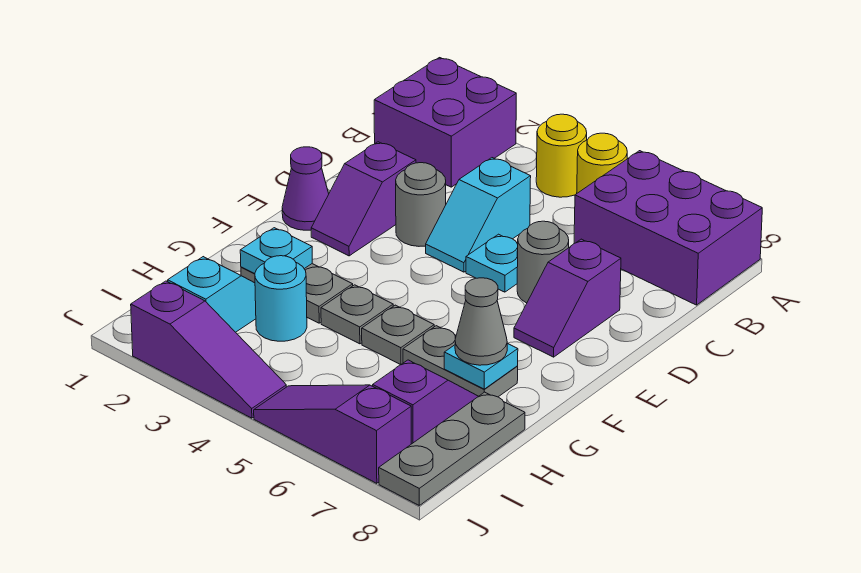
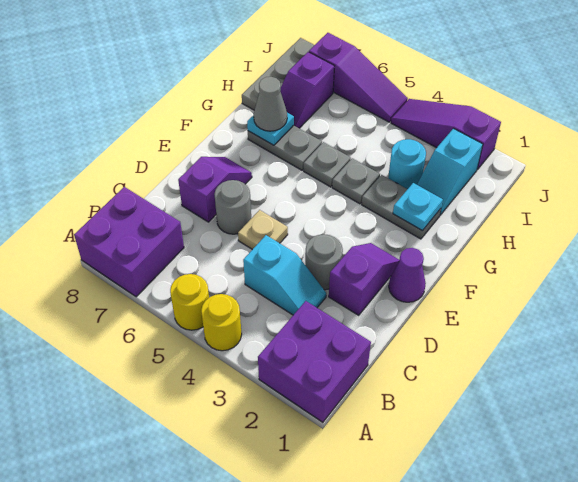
purple 2x3 brick [574,151,762,305] -> purple 2x2 brick [74,187,184,297]
cyan 1x2 slope [426,158,531,272] -> cyan 1x2 slope turned to [243,235,326,315]
cyan 1x1 plate [466,234,518,292] -> tan 1x1 plate [238,210,288,249]

